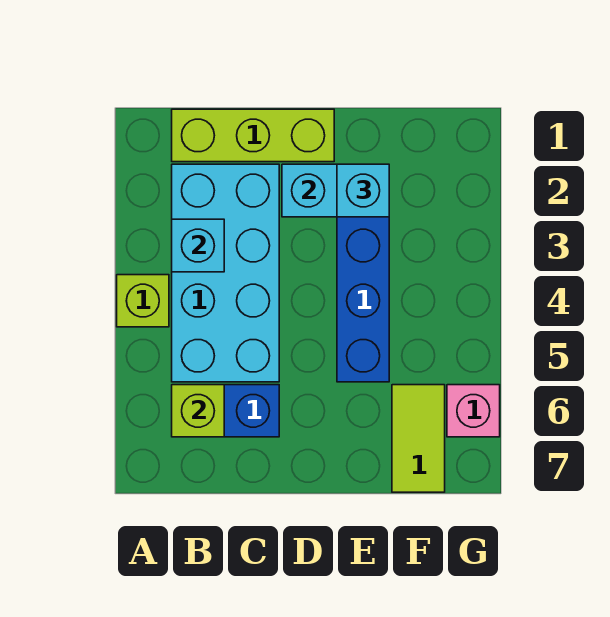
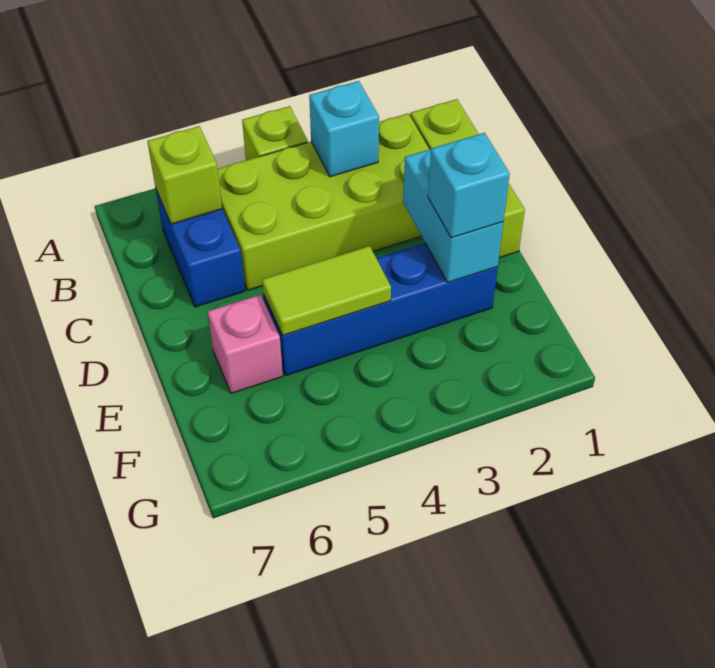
cyan 2x4 brick [172,164,279,382] -> lime 2x4 brick [218,113,429,290]
lime 1x2 tile [392,385,445,492] -> lime 1x2 tile moved to [262,246,391,335]
pink 1x1 brick [447,385,500,437] -> pink 1x1 brick moved to [208,295,283,393]

